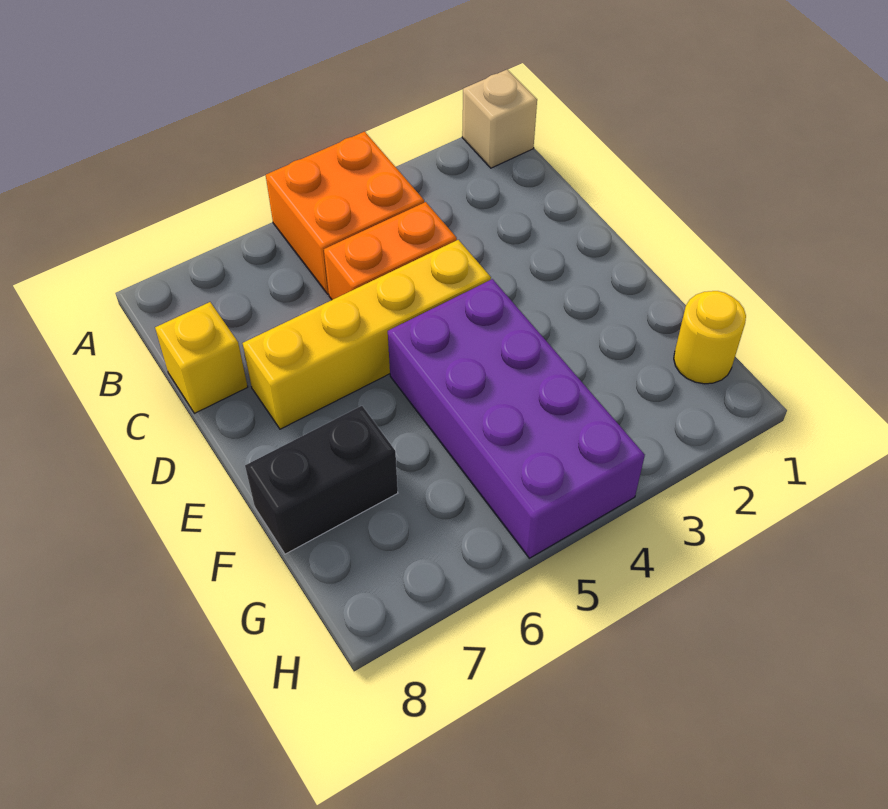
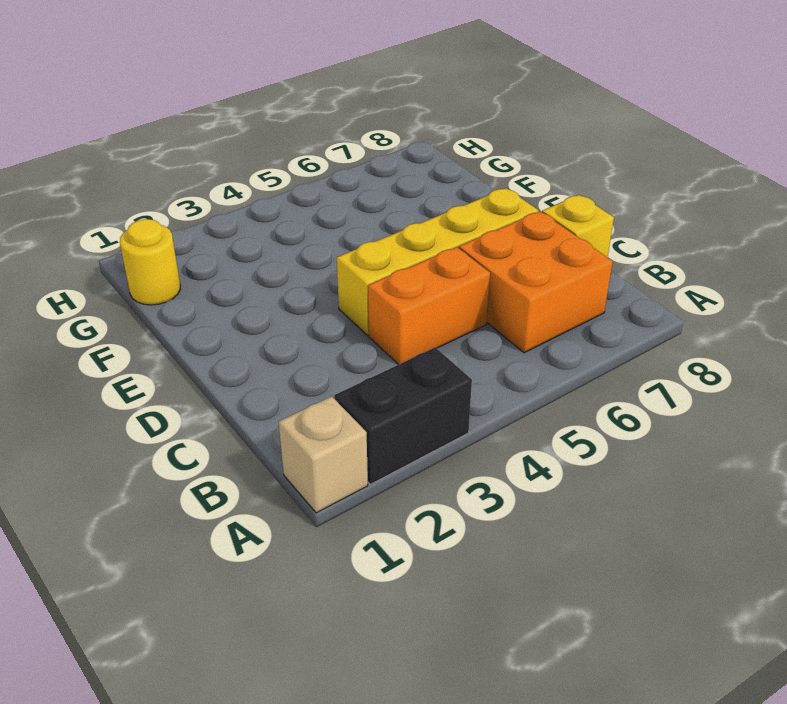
orange 2x2 brick [266,132,424,294] -> orange 2x2 brick moved to [459,212,613,353]
purple 2x4 brick [388,279,645,558] -> none
black 1x2 brick [245,406,398,554] -> black 1x2 brick moved to [334,347,472,484]

